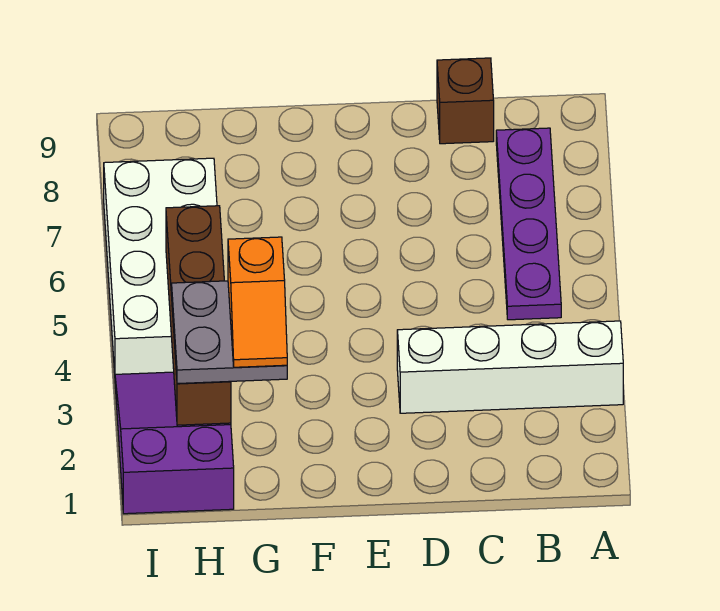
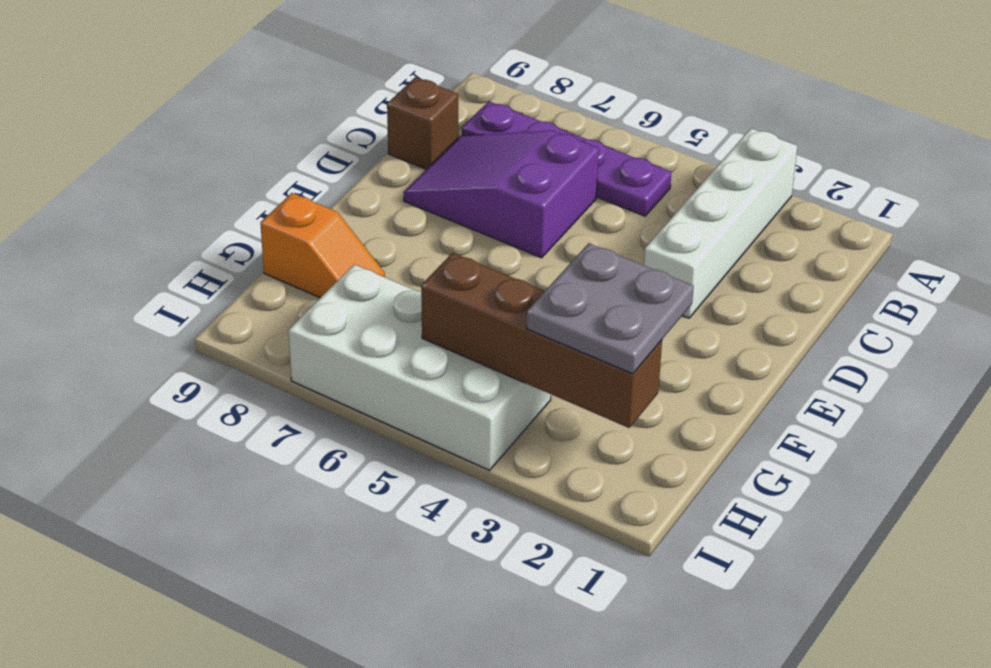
orange 1x2 slope [228,237,287,367] -> orange 1x2 slope moved to [260,193,385,298]
purple 2x3 slope [115,372,234,514] -> purple 2x3 slope moved to [403,130,599,258]

